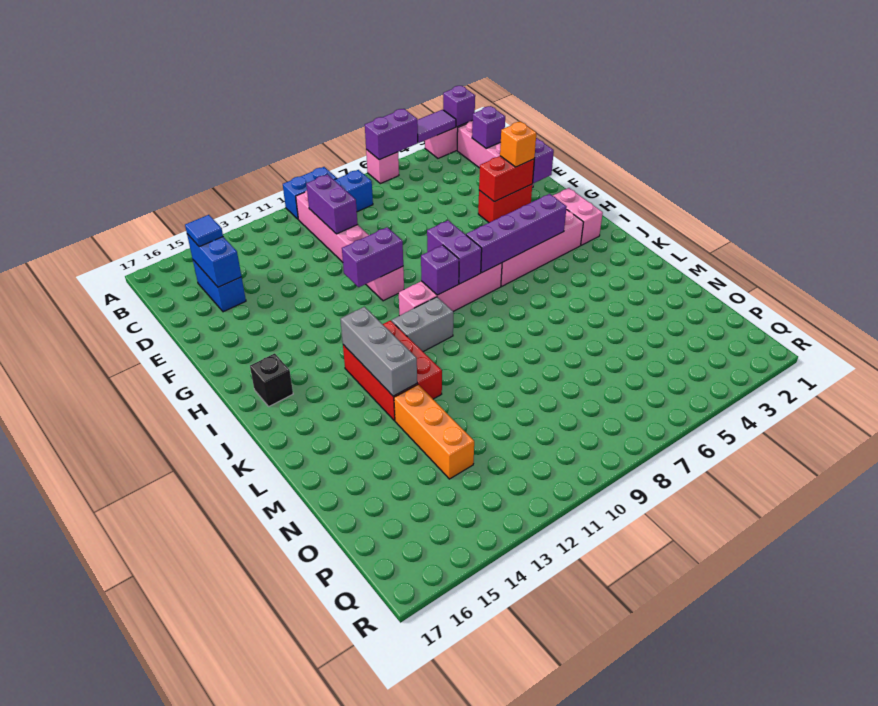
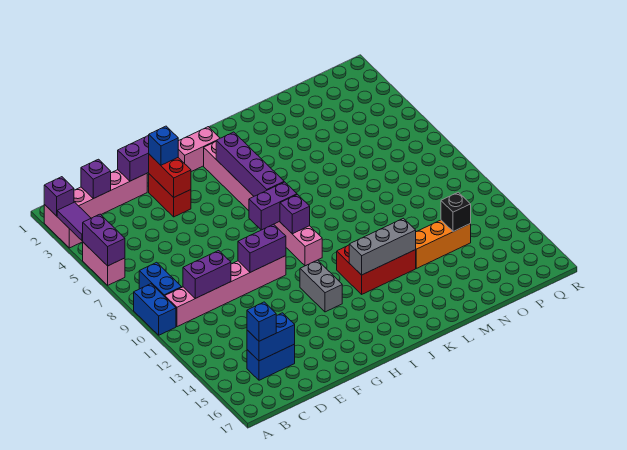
pink 1x1 brick [366,150,399,184] -> pink 1x2 brick [83,242,125,285]
blue 1x1 tile [185,215,223,247] -> blue 1x1 brick [247,302,276,341]
orange 1x1 brick [500,122,536,167] -> blue 1x1 brick [148,126,178,165]
purple 1x2 brick [342,227,403,287] -> purple 1x2 brick turned to [238,224,286,272]
black 1x1 brick [250,353,293,406] -> black 1x1 brick moved to [441,192,471,232]
grey 1x2 brick [392,297,453,352] -> grey 1x2 brick moved to [300,260,342,312]

